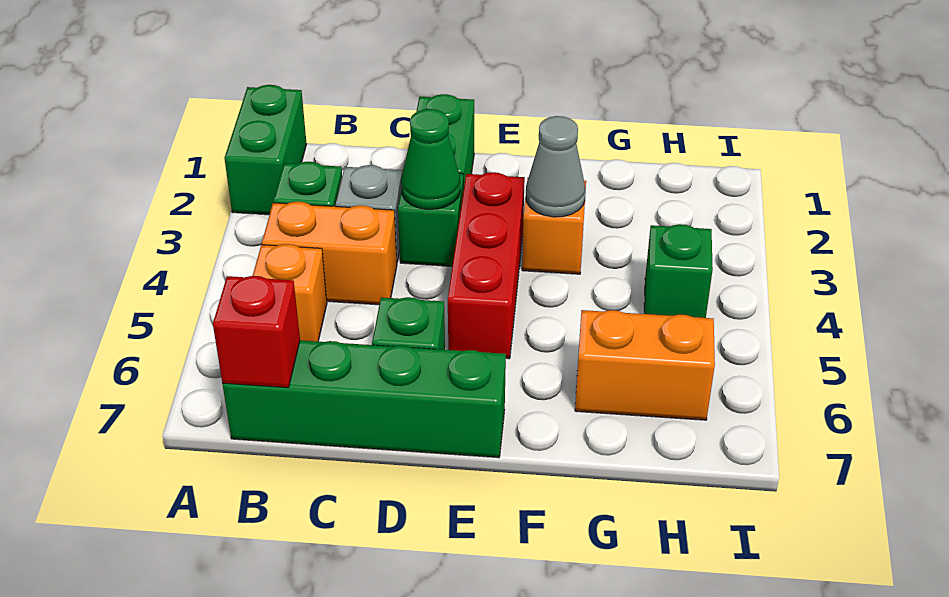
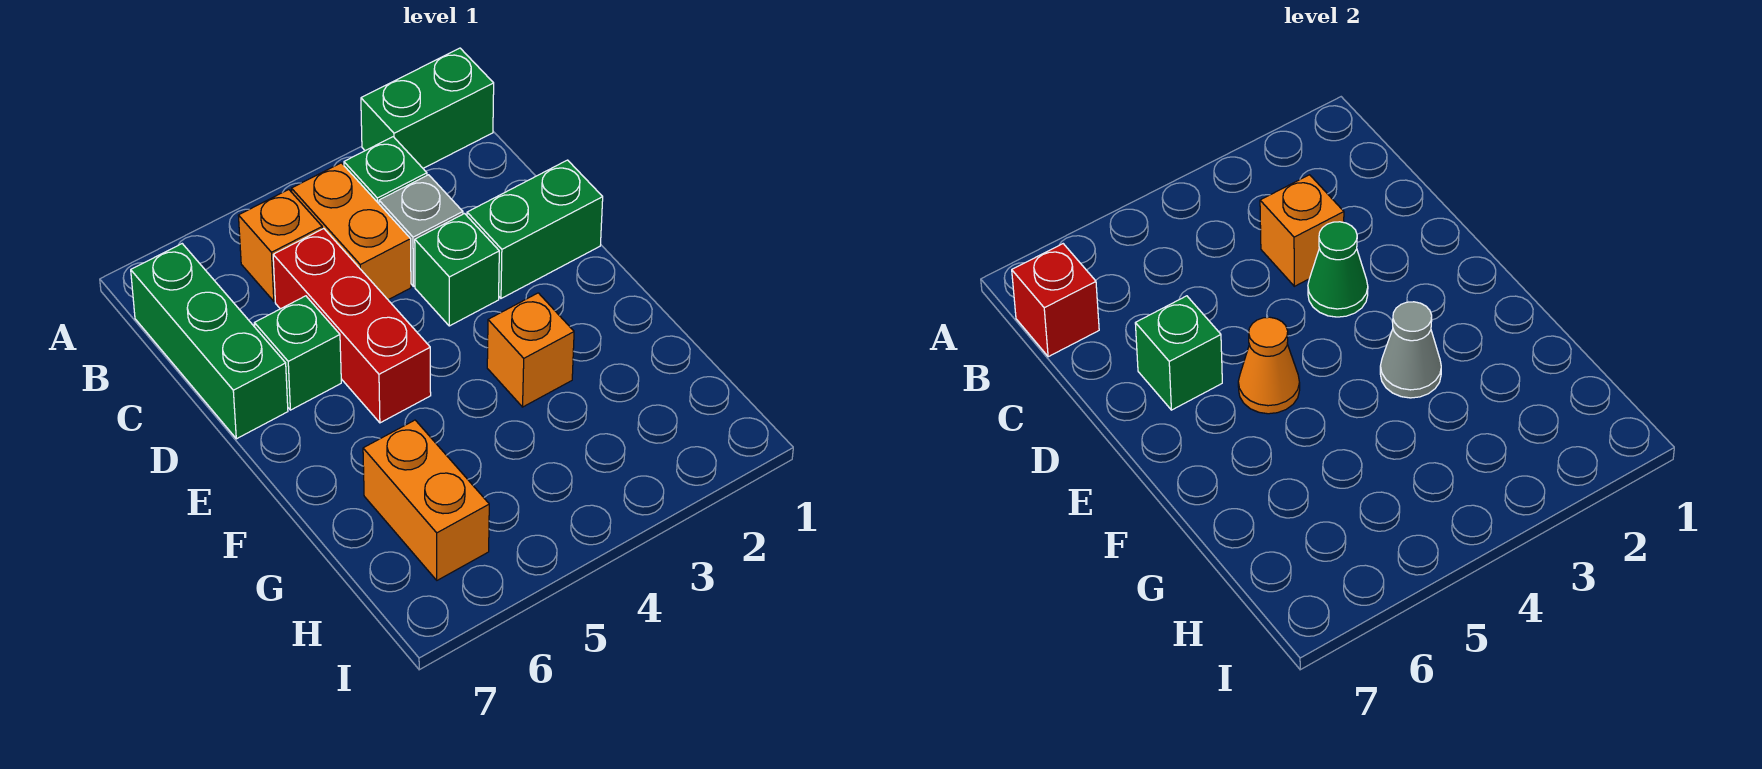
green 1x4 brick [222,340,506,458] -> green 1x3 brick [131,244,288,439]
none -> orange 1x1 brick [1260,175,1344,286]
red 1x3 brick [448,172,525,359] -> red 1x3 brick turned to [273,229,431,423]
none -> orange 1x1 cone [1238,317,1300,414]
green 1x1 brick [644,224,713,318] -> green 1x1 brick moved to [1135,296,1222,410]

